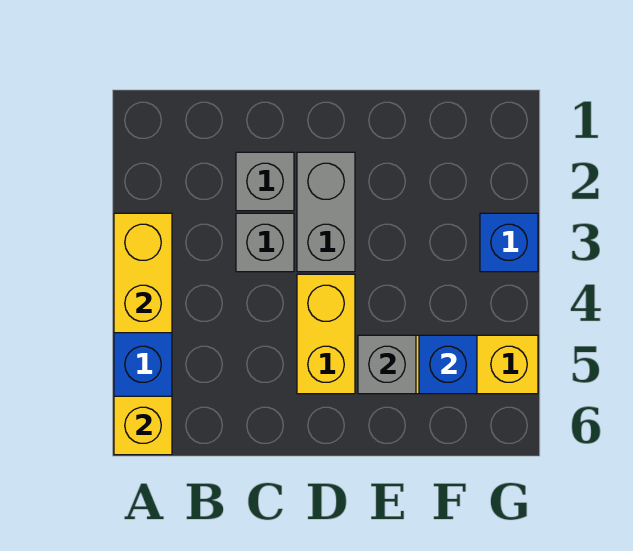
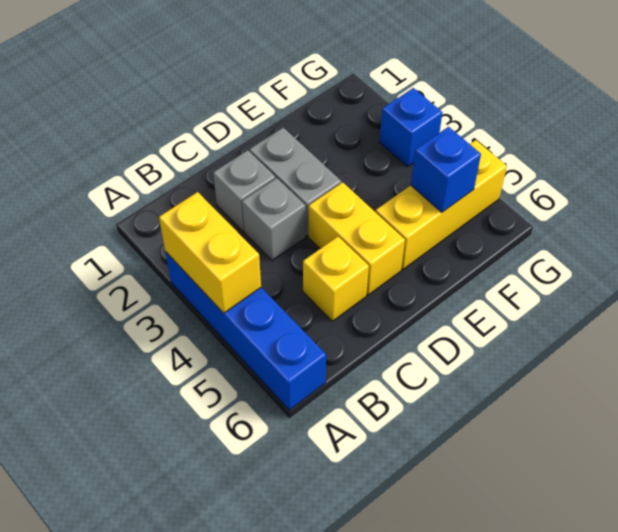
yellow 1x1 brick [114,396,172,455] -> yellow 1x1 brick moved to [303,237,369,321]
grey 1x1 brick [358,335,416,394] -> none

